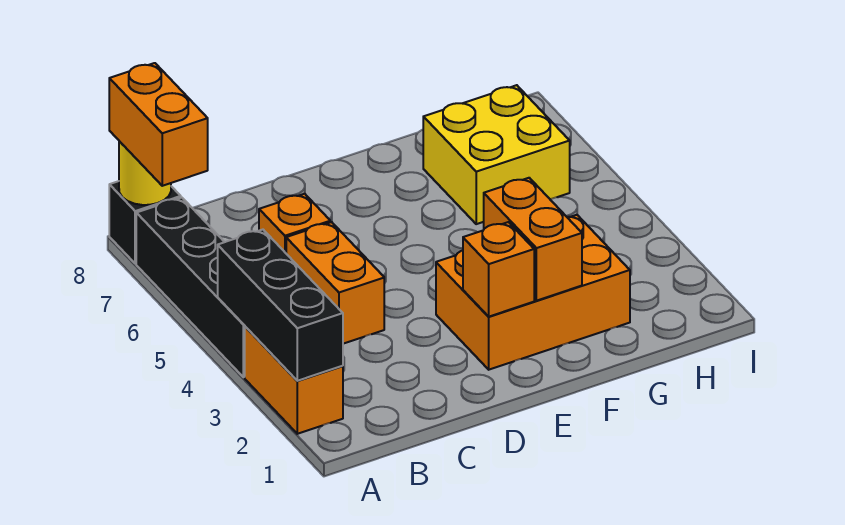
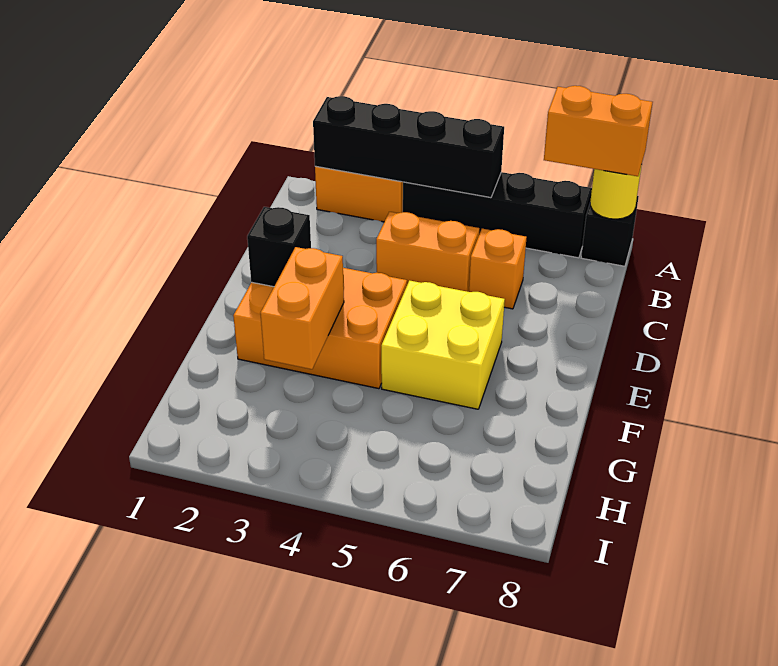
black 1x3 brick [218,230,343,381] -> black 1x4 brick [313,96,504,198]
orange 2x3 brick [436,215,630,370] -> orange 2x3 brick turned to [233,268,407,389]
orange 1x1 brick [463,222,534,317] -> black 1x1 brick [247,207,311,287]
orange 1x2 brick [484,178,582,301] -> orange 1x2 brick turned to [260,247,344,369]
yellow 2x2 brick [423,85,570,224] -> yellow 2x2 brick moved to [381,281,505,409]

